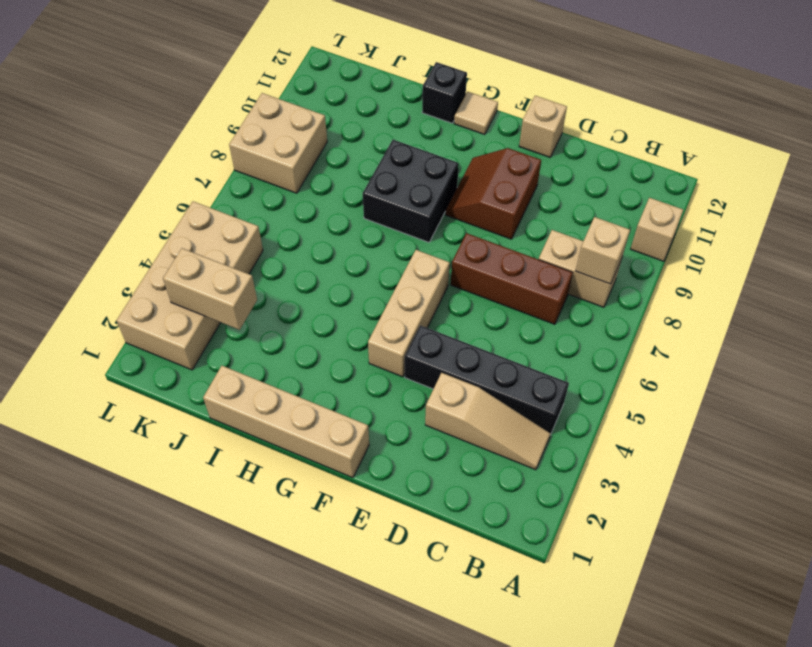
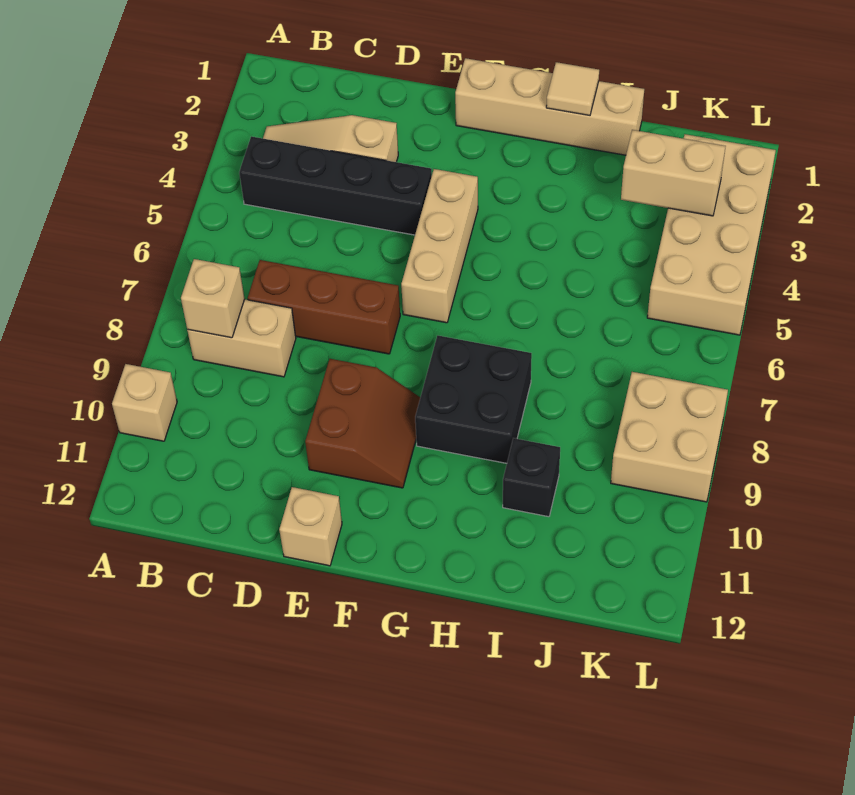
tan 1x1 tile [454,92,498,135] -> tan 1x1 tile moved to [546,62,599,116]
black 1x1 brick [422,62,467,123] -> black 1x1 brick moved to [503,438,560,517]

